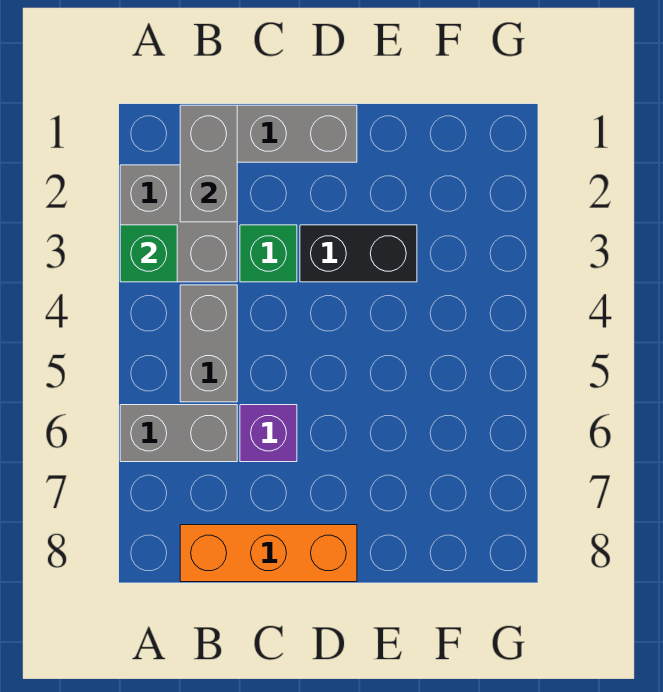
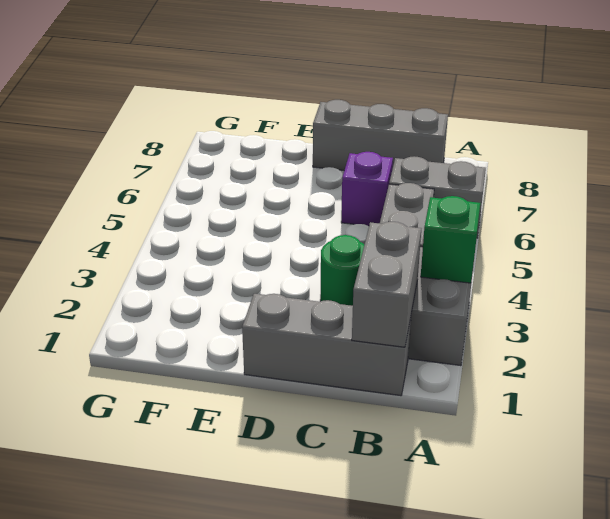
orange 1x3 brick [180,525,357,582] -> grey 1x3 brick [313,100,448,170]
green 1x1 brick [240,225,297,282] -> green 1x1 round brick [320,235,364,306]
black 1x2 brick [300,225,417,282] -> none

